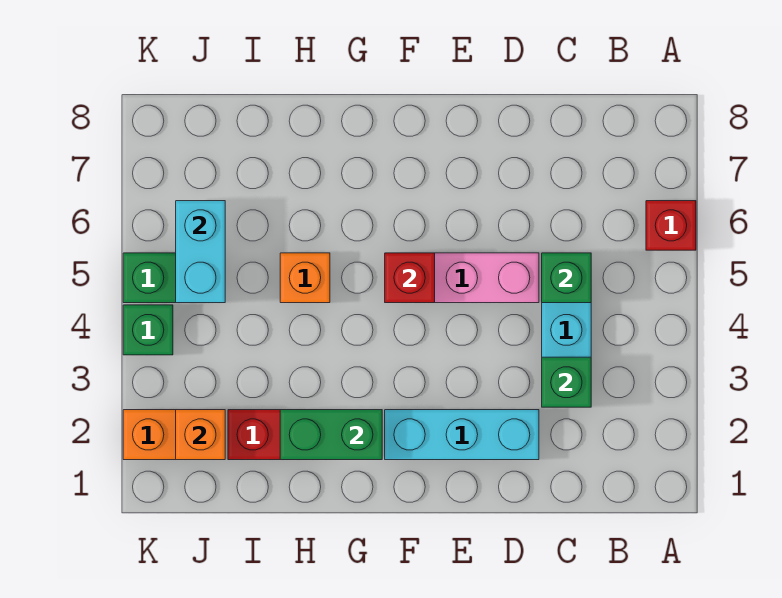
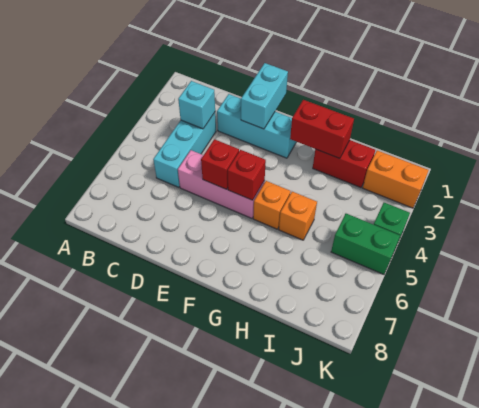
red 1x1 brick [646,201,696,250] -> red 1x1 brick moved to [201,139,239,189]
green 1x1 brick [542,357,591,407] -> cyan 1x1 brick [178,81,215,129]
green 1x1 brick [542,253,591,303] -> none
green 1x2 brick [280,410,382,460] -> red 1x2 brick [290,100,354,158]
orange 1x1 brick [176,410,225,460] -> orange 1x1 brick moved to [253,181,291,229]
cyan 1x2 brick [176,201,225,303] -> cyan 1x2 brick moved to [241,63,288,129]

